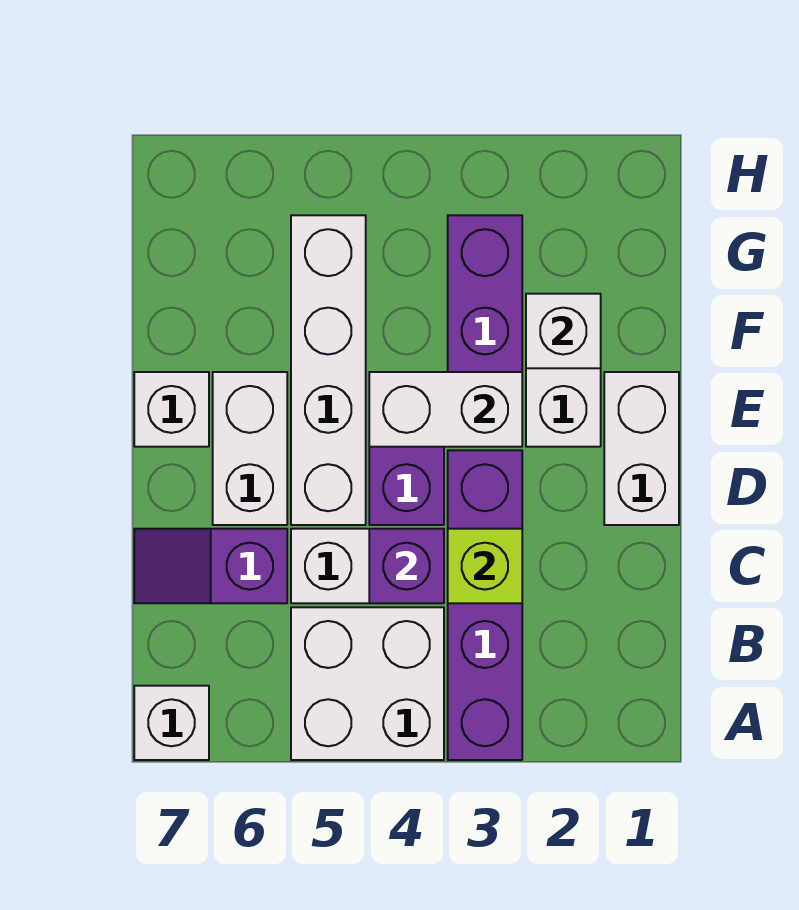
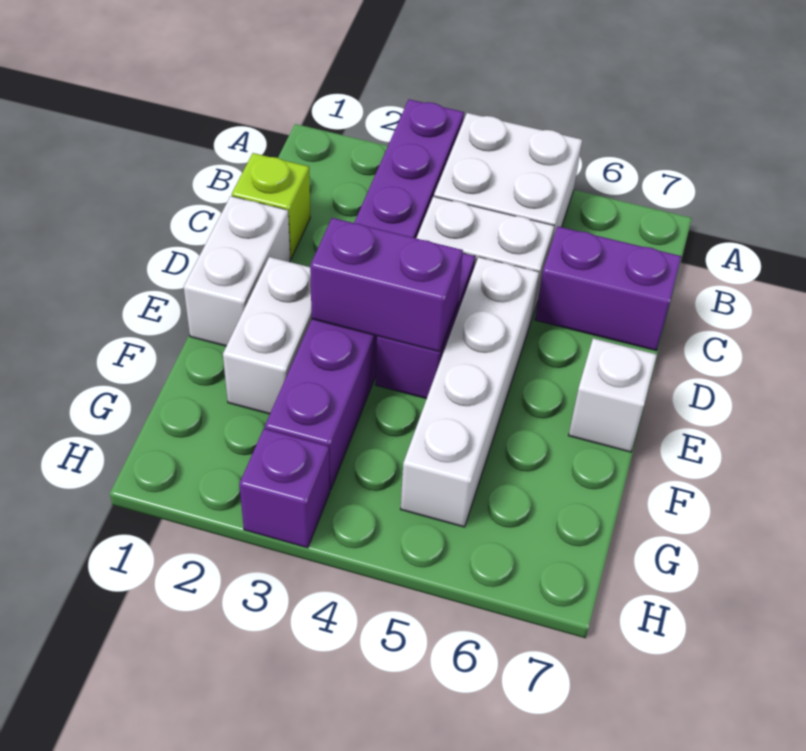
white 1x1 brick [134,686,209,760] -> none
lime 1x1 brick [448,529,522,603] -> lime 1x1 brick moved to [232,153,310,259]
purple 1x1 brick [369,529,444,603] -> purple 1x1 brick moved to [239,429,330,548]
purple 1x2 slope [134,529,287,603] -> purple 1x2 brick [535,227,682,351]
white 1x2 brick [213,372,287,525] -> none
white 1x2 brick [369,372,522,447] -> purple 1x2 brick [310,218,463,352]
white 1x1 brick [526,294,601,368] -> none

